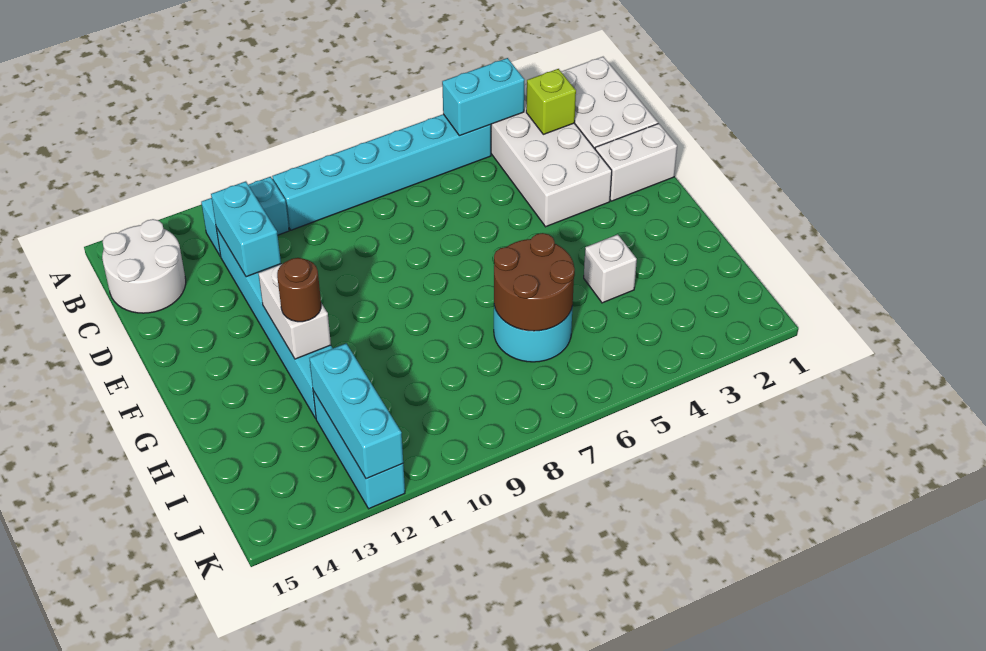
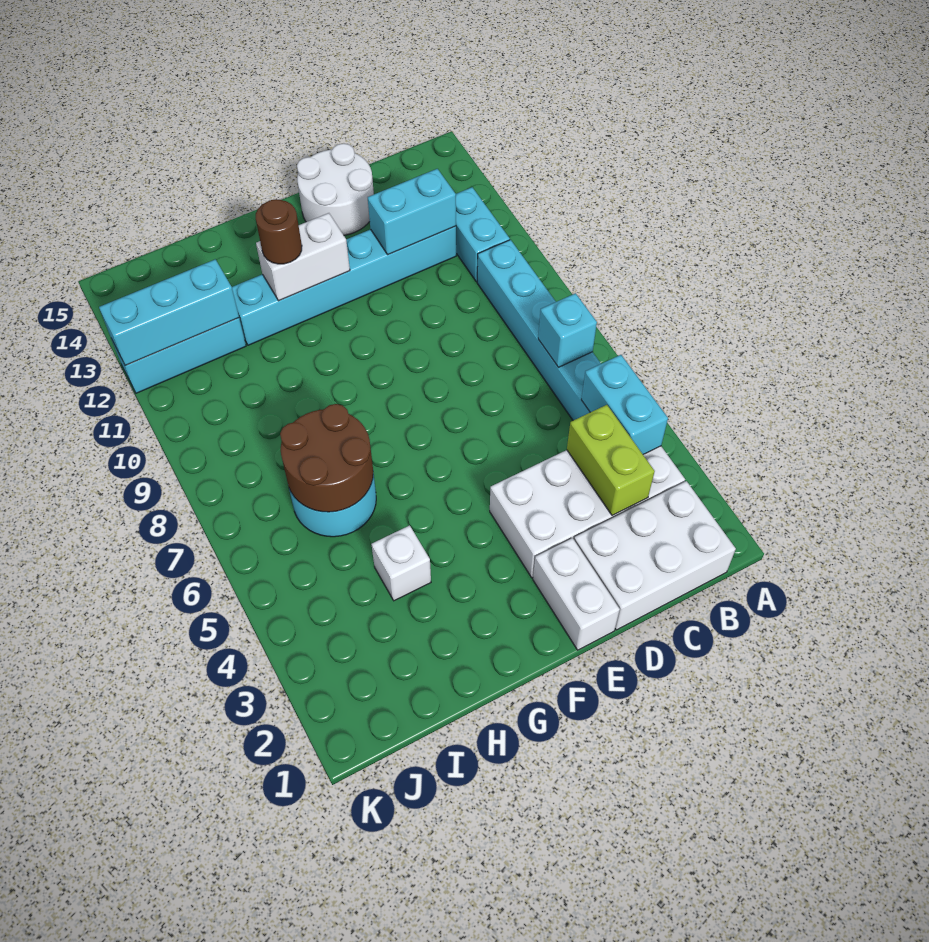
none -> cyan 1x1 brick [538,293,597,367]
white 2x2 round brick [102,219,186,313] -> white 2x2 round brick moved to [297,143,374,235]
lime 1x1 brick [526,69,576,134] -> lime 1x2 brick [567,405,655,515]

